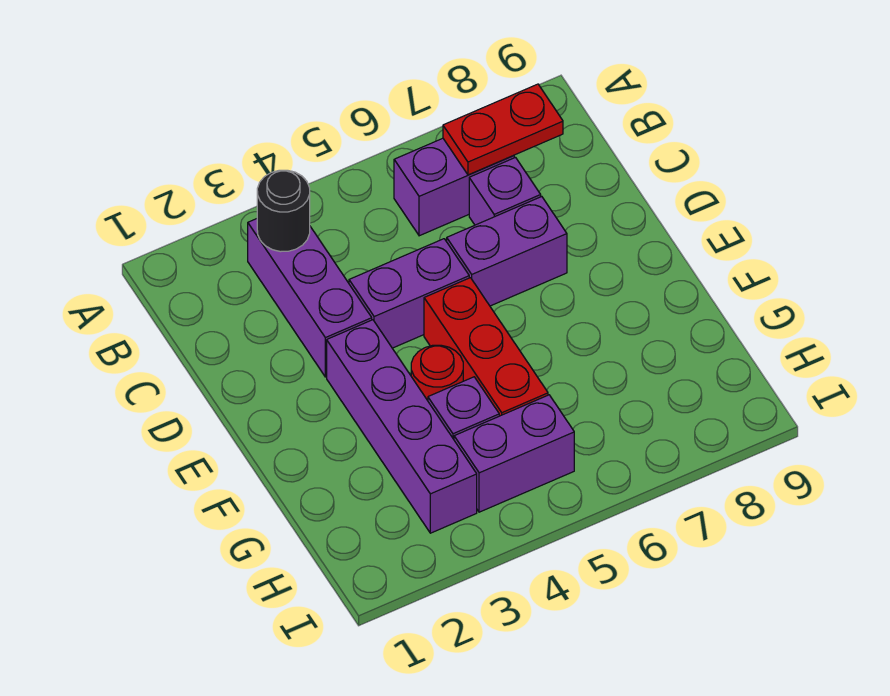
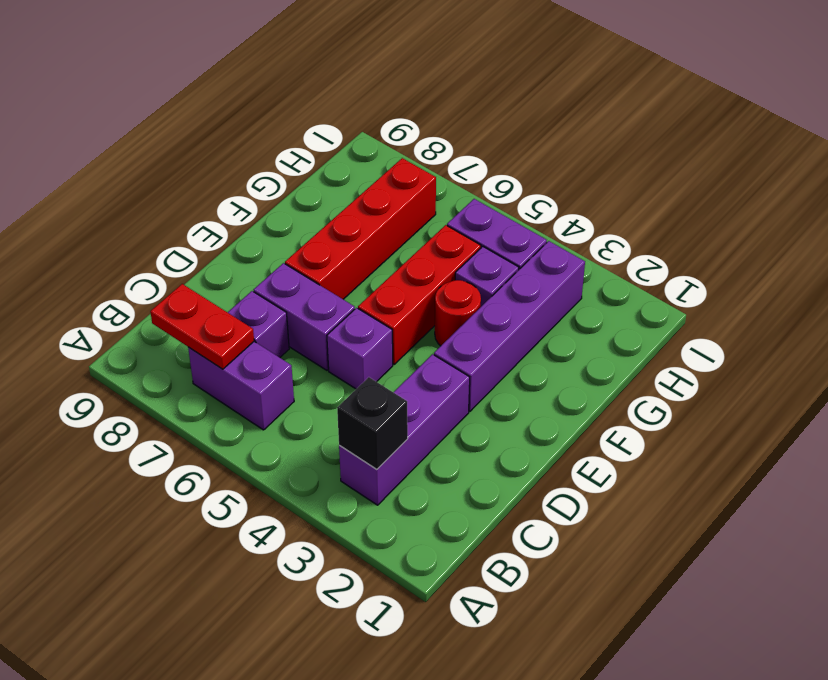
black 1x1 round brick [257,170,310,252] -> black 1x1 brick [337,377,408,469]
purple 1x2 brick [349,239,469,348] -> purple 1x1 brick [327,308,393,389]
none -> red 1x4 brick [285,158,436,299]

